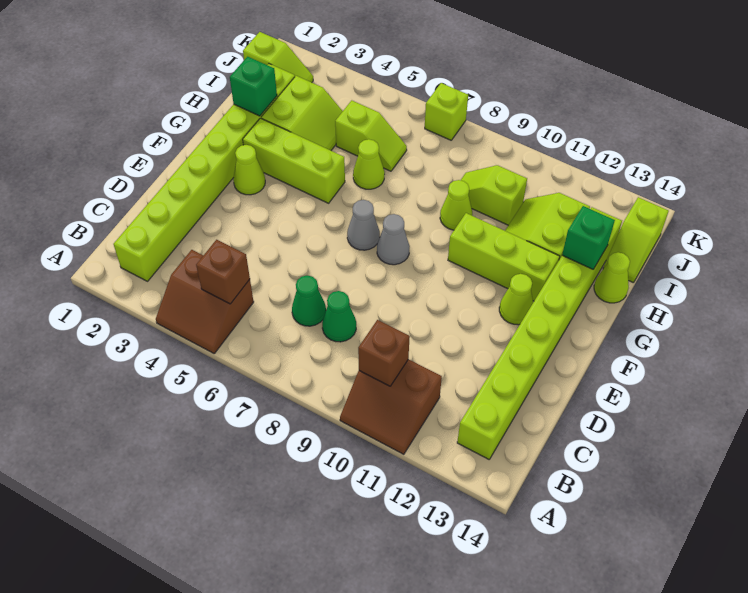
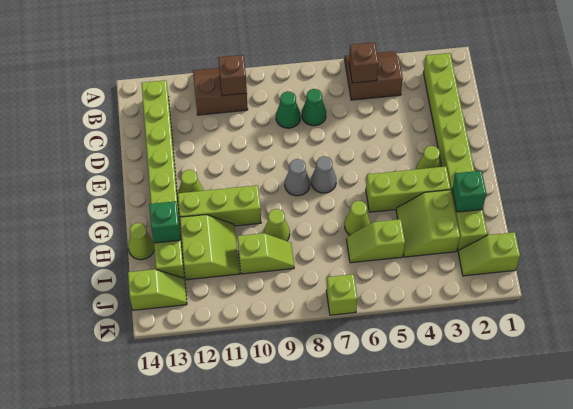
lime 1x2 slope [603,197,668,283] -> lime 1x2 slope turned to [128,269,187,310]

